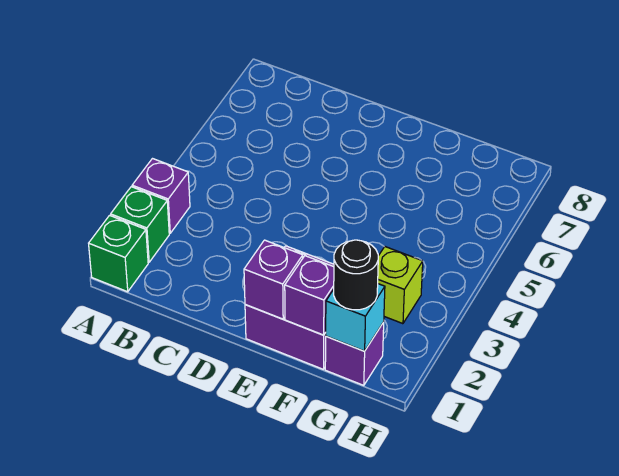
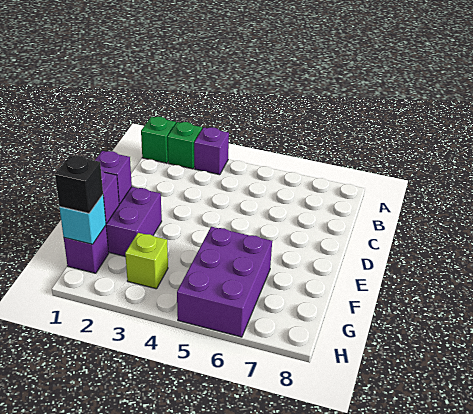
none -> purple 2x3 brick [177,227,272,337]
black 1x1 round brick [334,240,378,310] -> black 1x1 brick [55,155,103,213]

